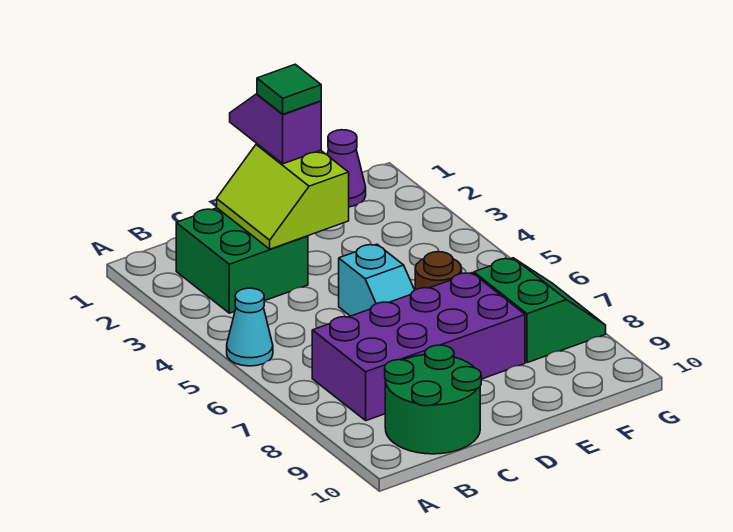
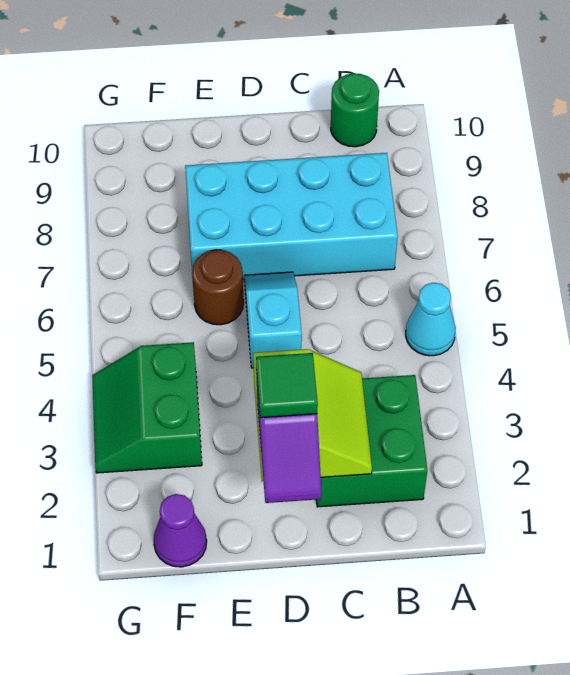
purple 2x4 brick [312,273,525,421] -> cyan 2x4 brick [185,153,398,279]
green 2x2 round brick [385,345,481,454] -> green 1x1 round brick [331,73,379,147]
green 2x2 slope [474,258,606,363] -> green 2x2 slope moved to [92,342,202,473]

